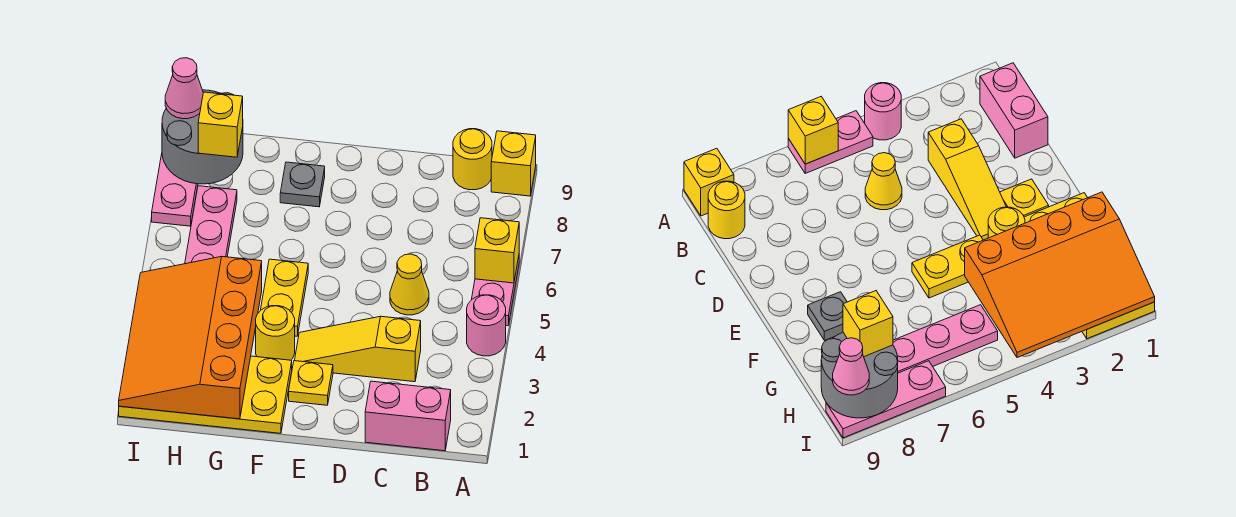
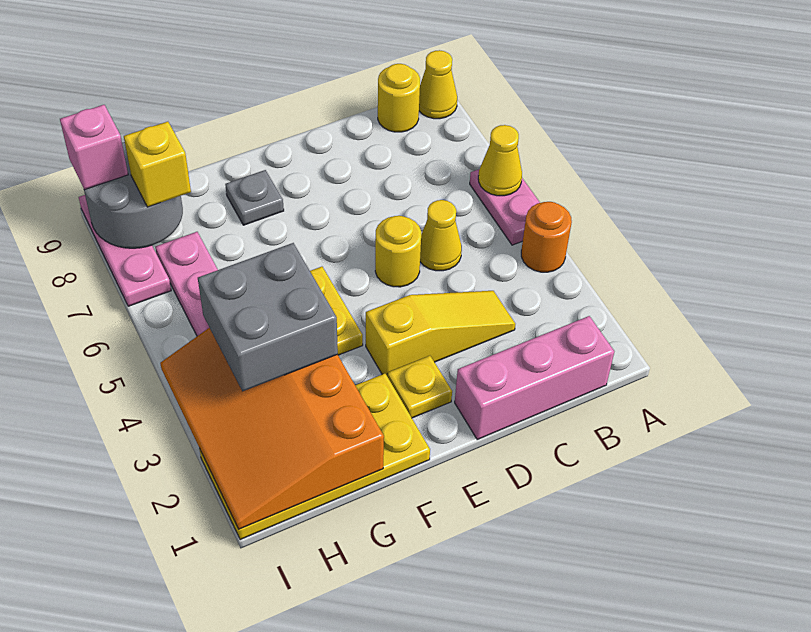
pink 1x1 round brick [467,295,506,356] -> orange 1x1 round brick [521,202,572,272]
yellow 1x1 brick [475,218,519,283] -> yellow 1x1 cone [478,125,522,196]
yellow 1x1 brick [491,131,536,196] -> yellow 1x1 cone [419,50,457,119]
pink 1x2 brick [365,381,451,451] -> pink 1x3 brick [455,316,614,439]
yellow 1x3 slope [295,316,421,382] -> yellow 1x3 slope turned to [366,291,515,375]
yellow 1x1 round brick [256,306,295,360] -> yellow 1x1 round brick moved to [375,216,421,287]
none -> grey 2x2 brick [198,243,338,391]
pink 1x1 cone [165,58,203,119] -> pink 1x1 brick [60,105,128,190]

